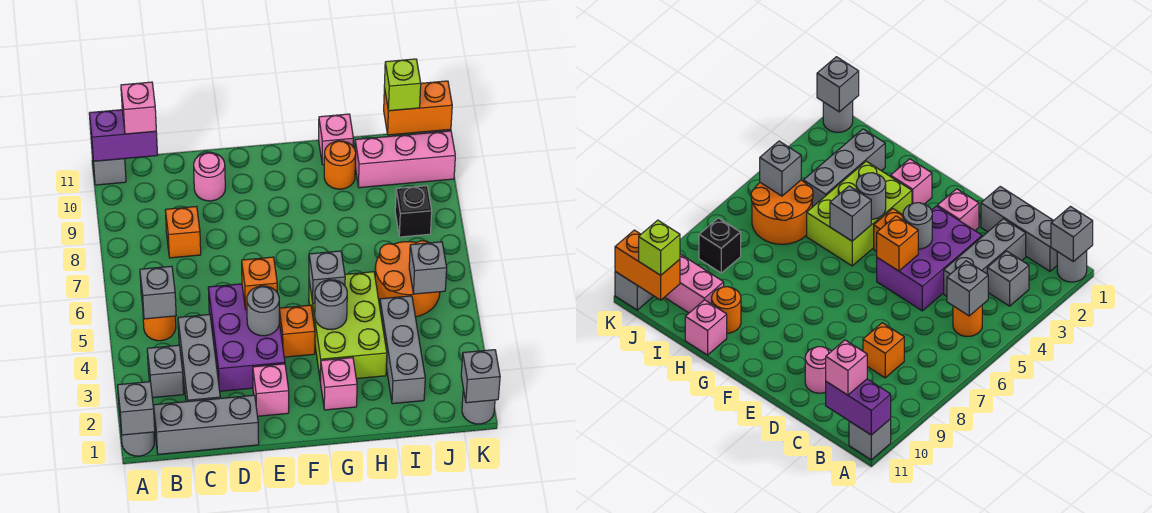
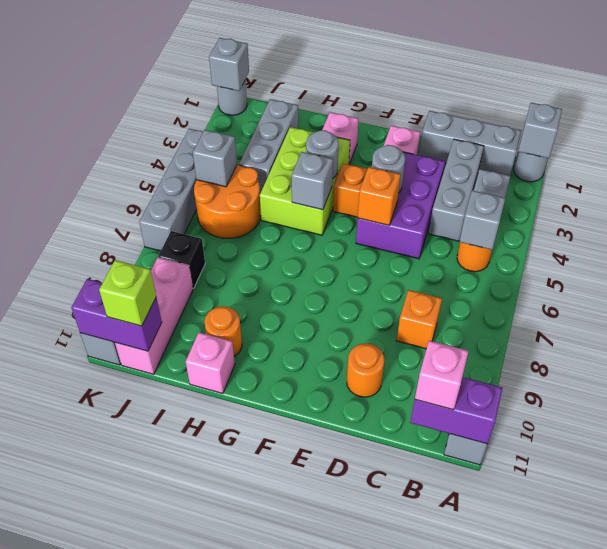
pink 1x1 round brick [194,153,225,201] -> orange 1x1 round brick [347,343,385,397]
pink 1x3 brick [355,131,455,188] -> pink 1x3 brick turned to [115,258,193,374]
orange 1x2 brick [384,81,452,135] -> purple 1x2 brick [71,279,162,351]
none -> grey 1x4 brick [139,129,203,251]

